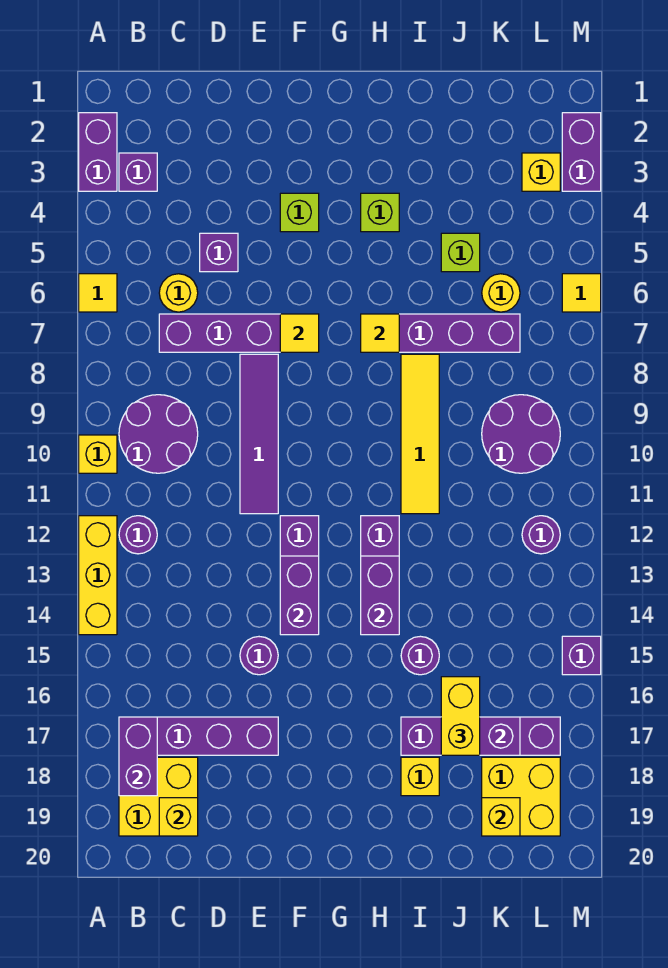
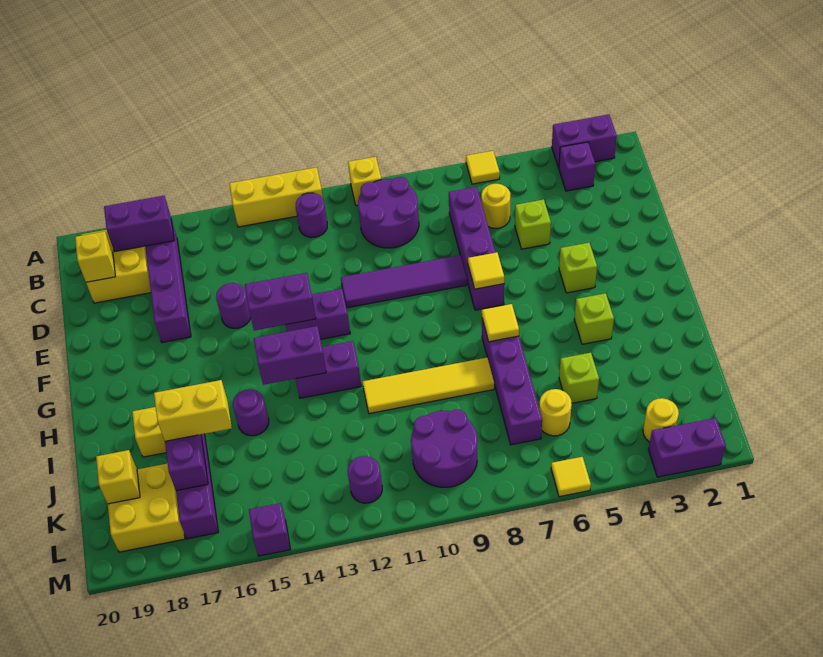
purple 1x1 brick [200,233,238,272] -> lime 1x1 brick [515,199,551,249]
yellow 1x1 brick [522,153,560,191] -> yellow 1x1 round brick [643,398,679,442]

